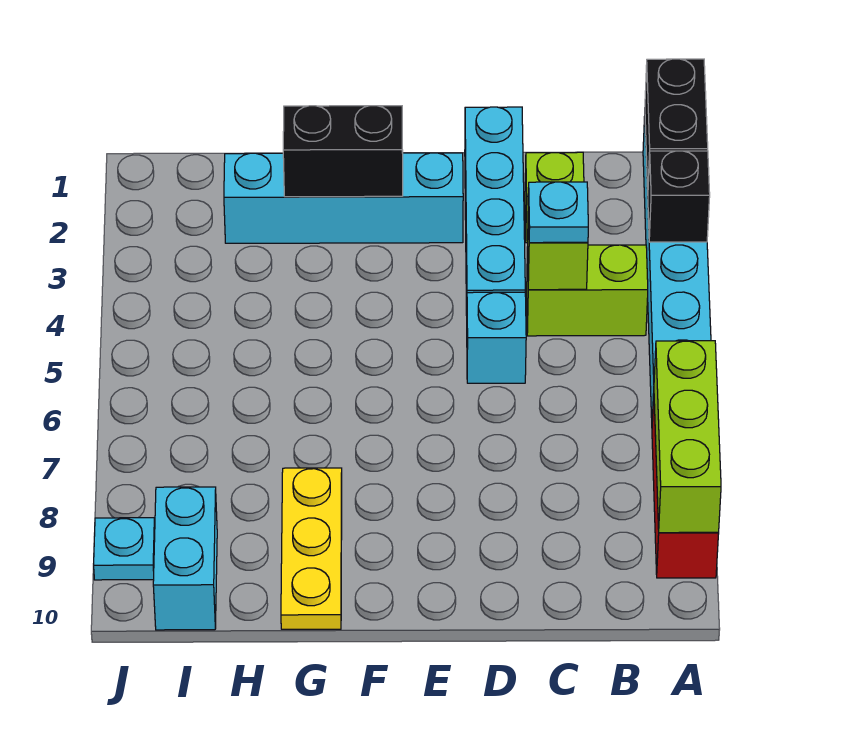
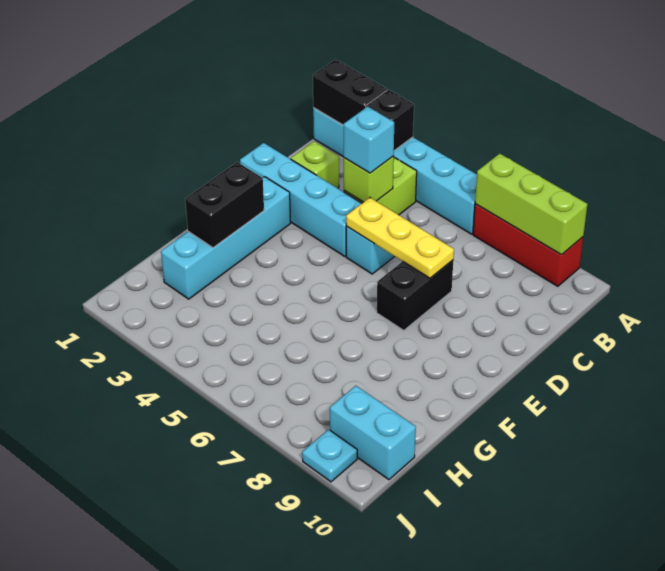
cyan 1x1 plate [528,182,588,243] -> cyan 1x1 brick [343,107,394,173]
none -> black 1x2 brick [377,260,453,330]
yellow 1x3 plate [281,468,342,629] -> yellow 1x3 plate moved to [346,198,454,278]

